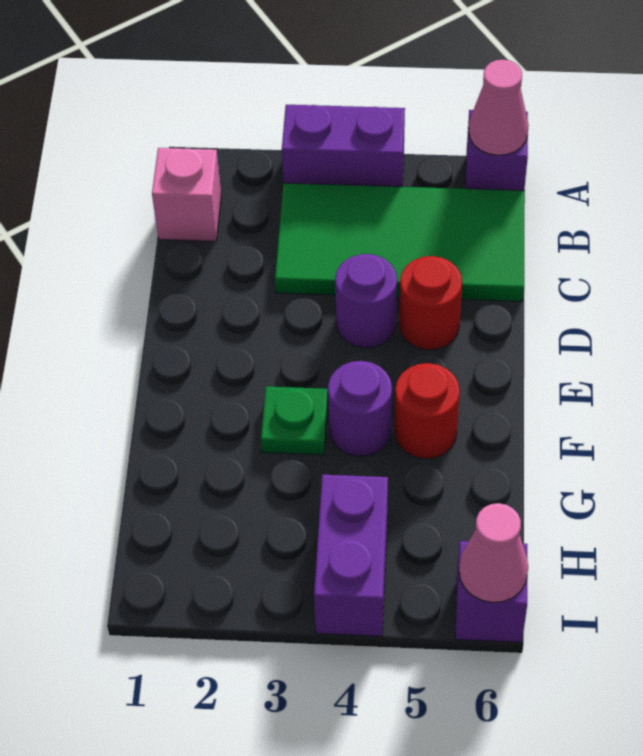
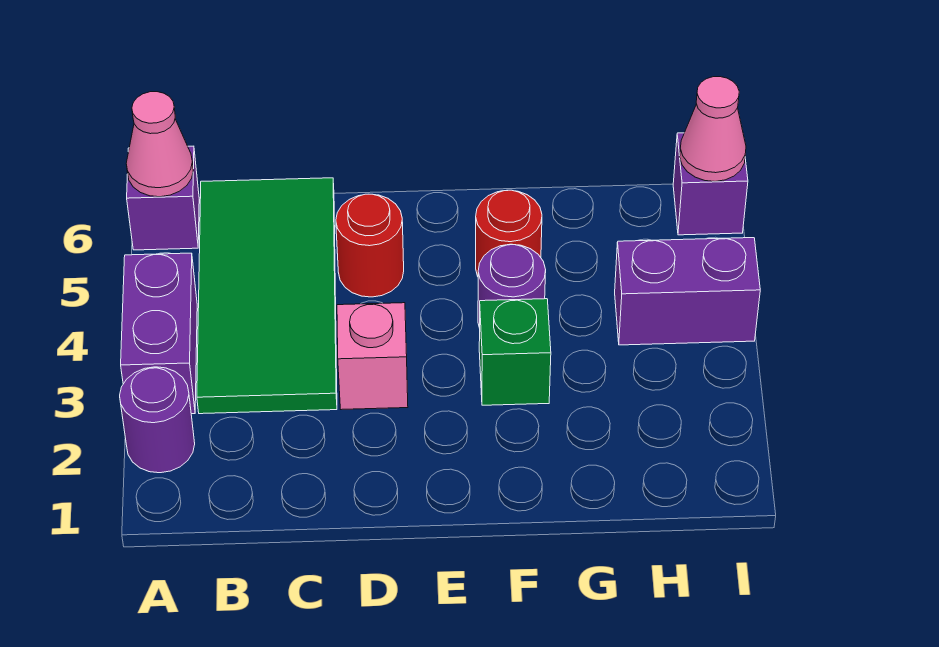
pink 1x1 brick [152,148,221,241] -> pink 1x1 brick moved to [337,303,408,410]
purple 1x1 round brick [335,254,397,348] -> purple 1x1 round brick moved to [120,367,195,473]
green 1x1 plate [261,386,328,455] -> green 1x1 brick [479,299,551,405]

